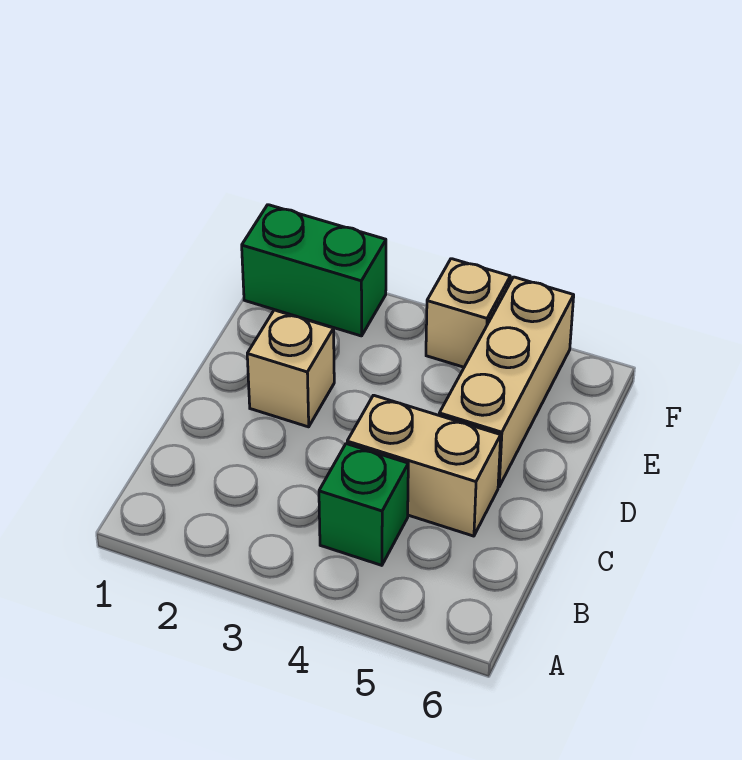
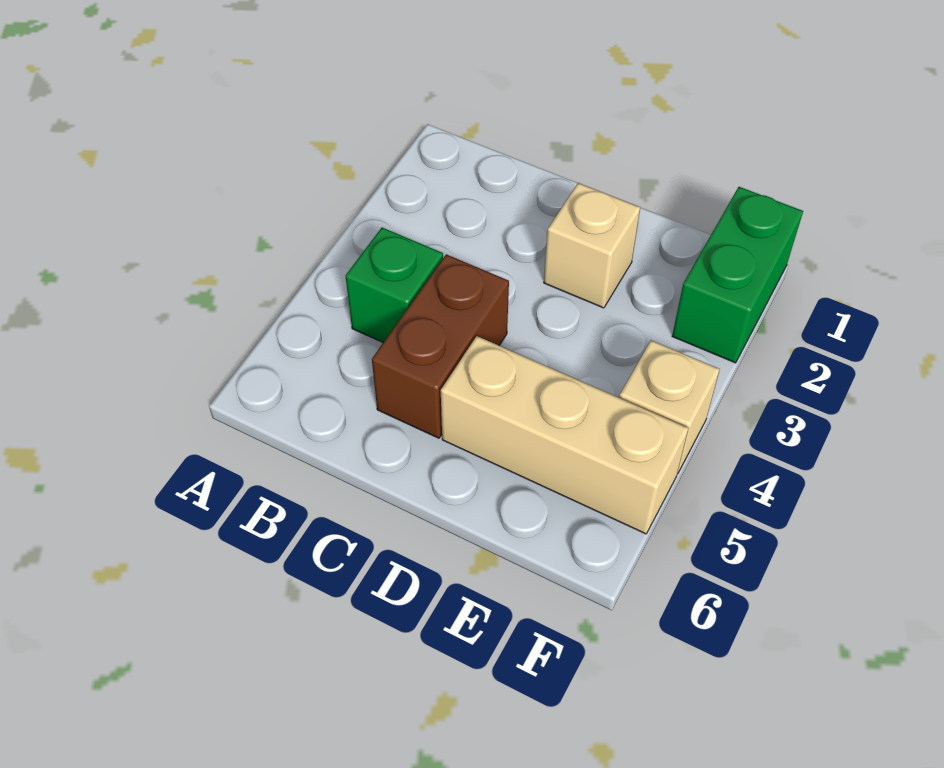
tan 1x2 brick [347,395,501,536] -> brown 1x2 brick [372,254,509,438]

